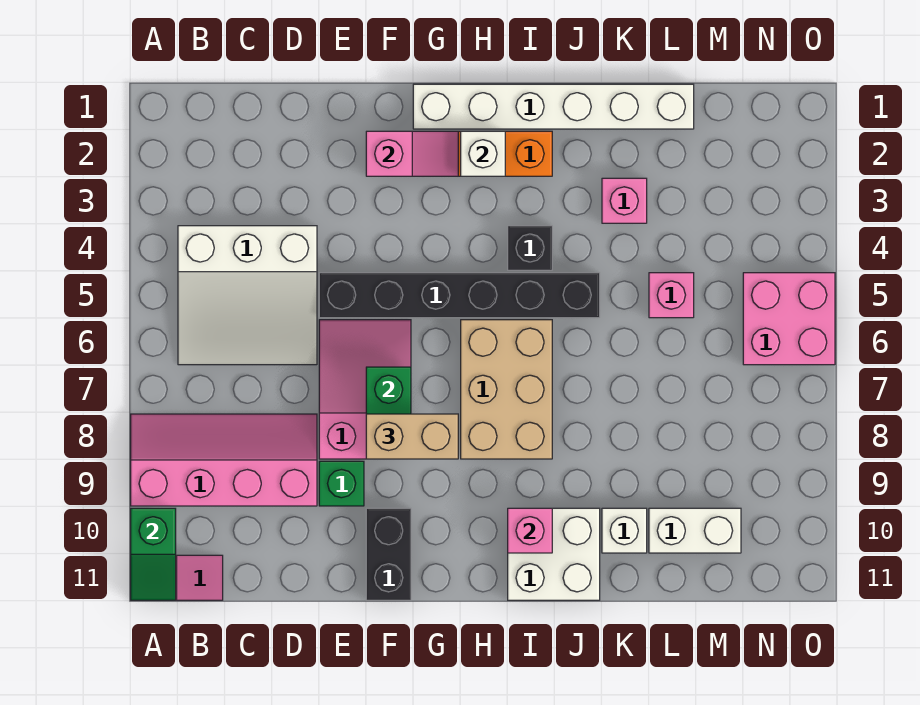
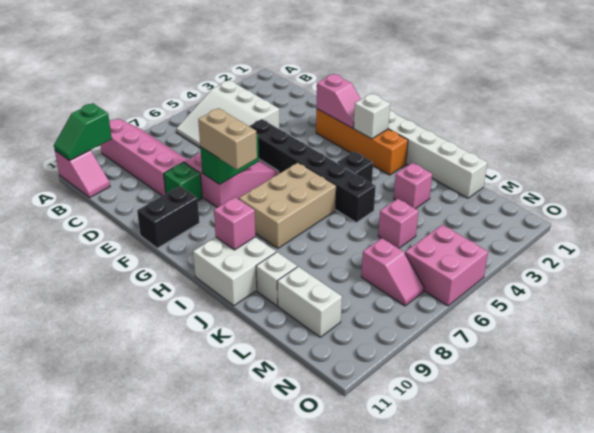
none -> pink 1x2 slope [361,238,424,306]

